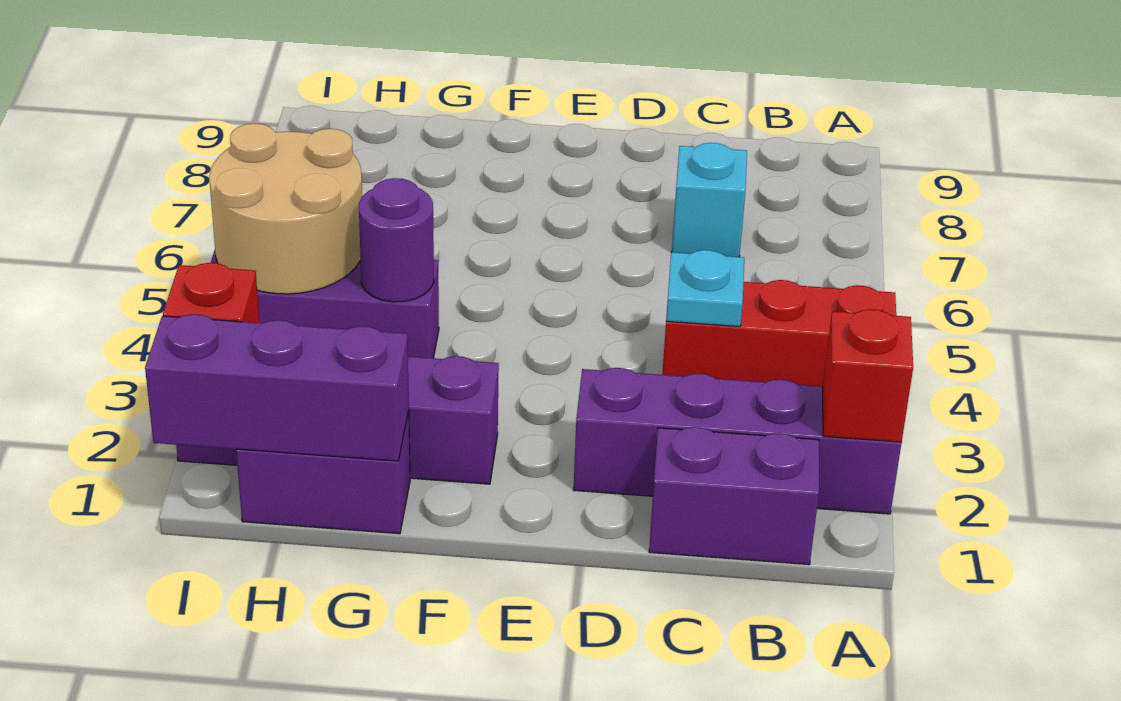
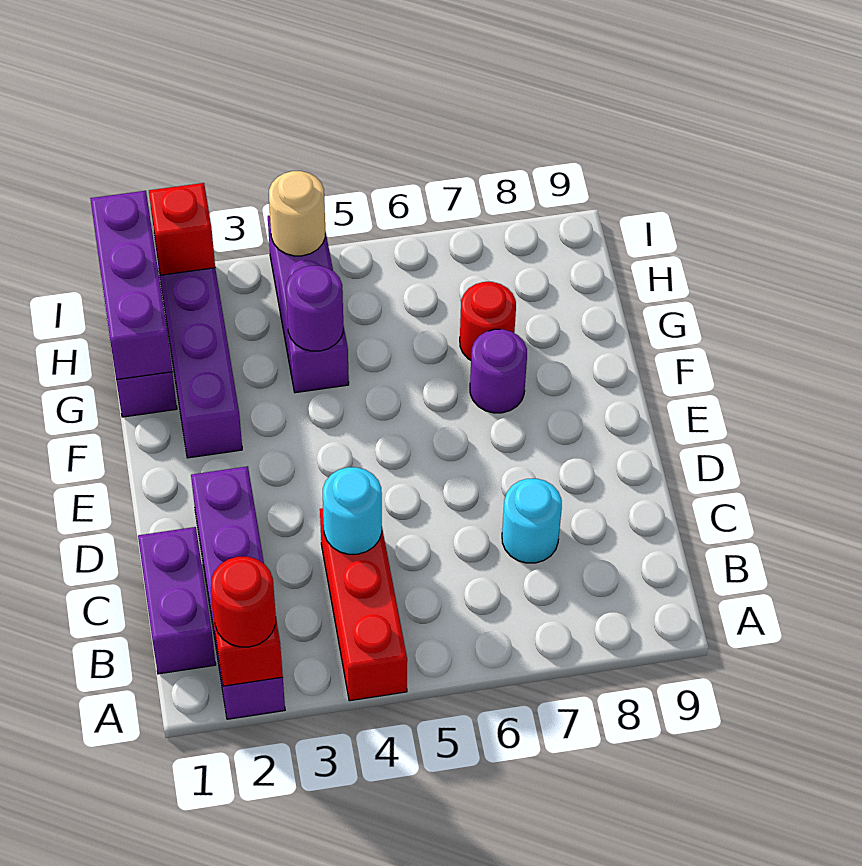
none -> red 1x1 round brick [211,557,276,647]
cyan 1x1 plate [666,250,744,327] -> cyan 1x1 round brick [323,467,382,554]
cyan 1x1 brick [672,143,747,257] -> cyan 1x1 round brick [502,479,562,563]
none -> purple 1x1 round brick [470,329,527,413]
none -> red 1x1 round brick [460,282,516,360]
tan 2x2 round brick [209,123,362,294] -> tan 1x1 round brick [269,171,325,256]

